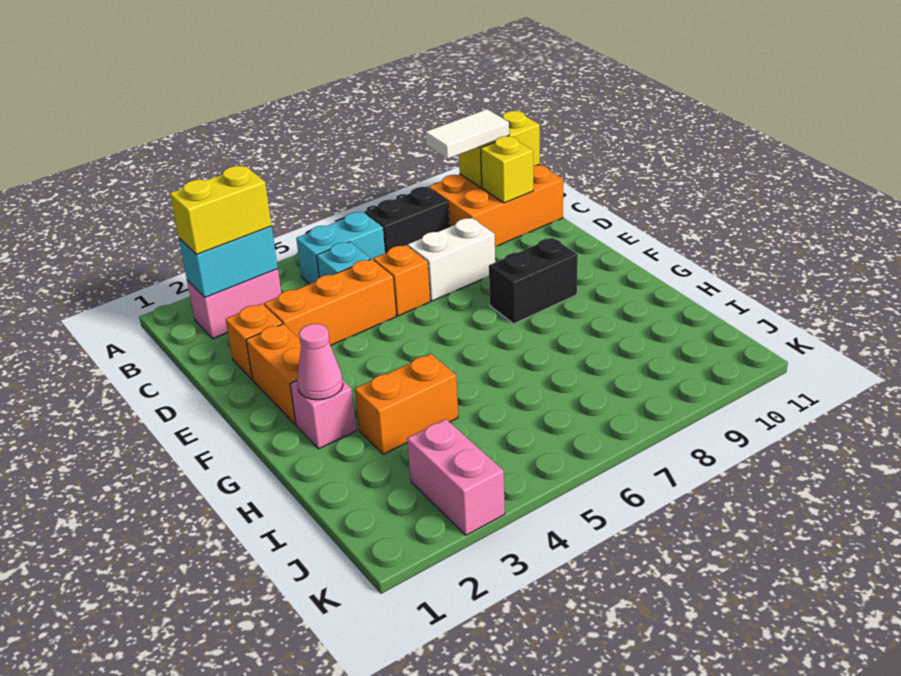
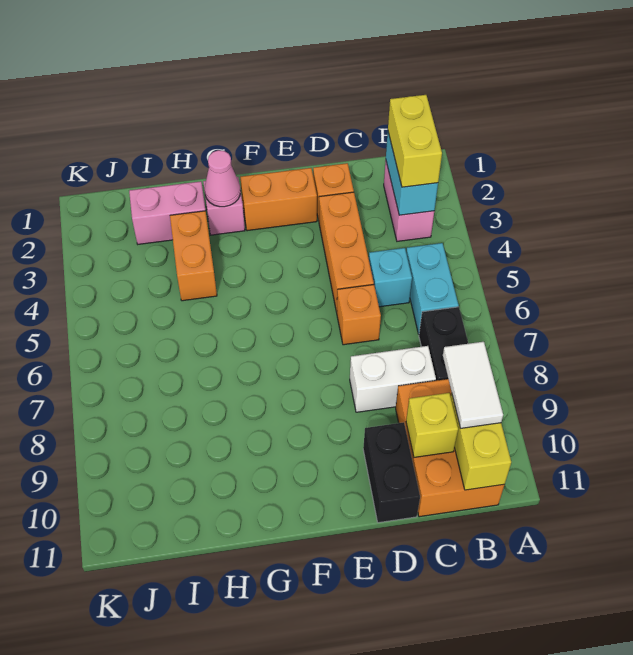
white 1x2 brick [408,218,495,301] -> white 1x2 brick turned to [350,346,436,412]
black 1x2 brick [489,238,578,324] -> black 1x2 brick moved to [363,422,420,523]
pink 1x2 brick [407,419,505,535] -> pink 1x2 brick moved to [129,181,206,244]

